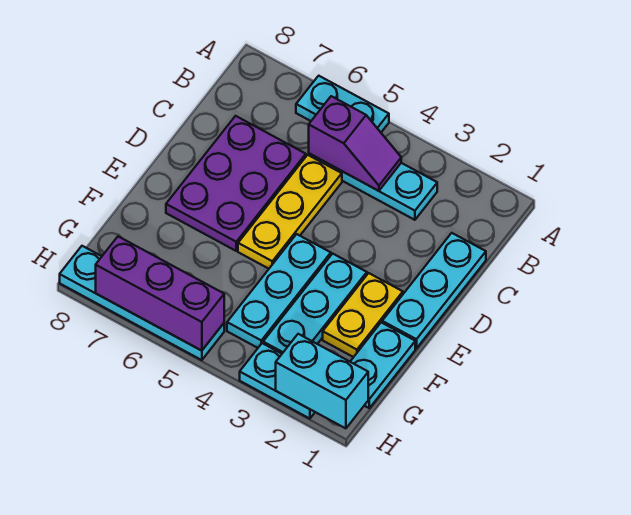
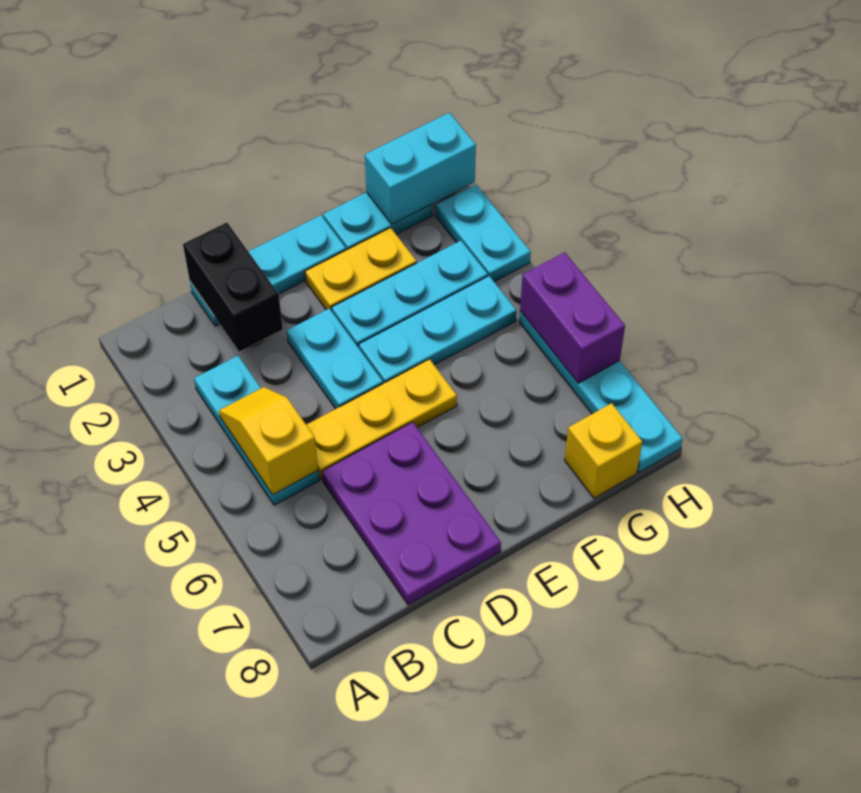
cyan 1x2 plate [296,76,389,132] -> cyan 1x2 plate moved to [287,308,383,409]
purple 1x2 slope [309,96,401,191] -> yellow 1x2 slope [219,387,318,495]
none -> black 1x2 brick [183,222,283,352]
purple 2x3 plate [166,116,306,251] -> purple 2x3 plate turned to [322,422,501,605]
none -> yellow 1x1 brick [565,403,642,498]
cyan 1x2 brick [276,334,368,428] -> cyan 1x2 brick turned to [365,113,476,224]
purple 1x3 brick [96,236,224,351] -> purple 1x2 brick [520,252,625,383]

